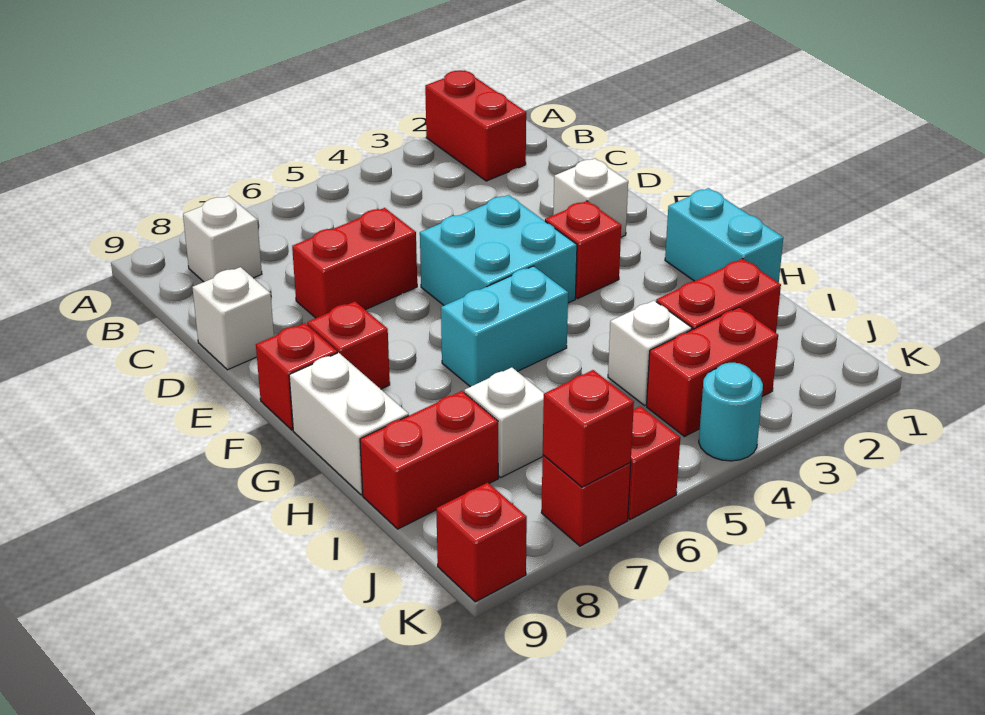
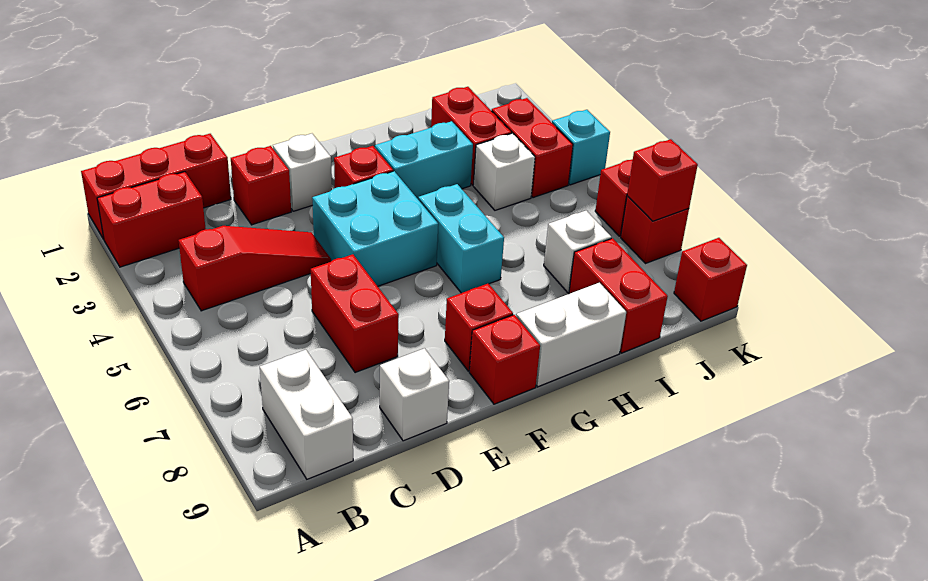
none -> red 1x3 brick [81,134,231,239]
none -> red 1x3 slope [179,226,331,311]
white 1x1 brick [183,196,262,282] -> white 1x2 brick [260,350,353,479]
none -> red 1x1 brick [231,146,291,225]
cyan 1x2 brick [665,188,783,283] -> cyan 1x2 brick moved to [375,121,473,199]
cyan 1x1 round brick [699,362,763,461] -> cyan 1x1 brick [552,110,610,185]

